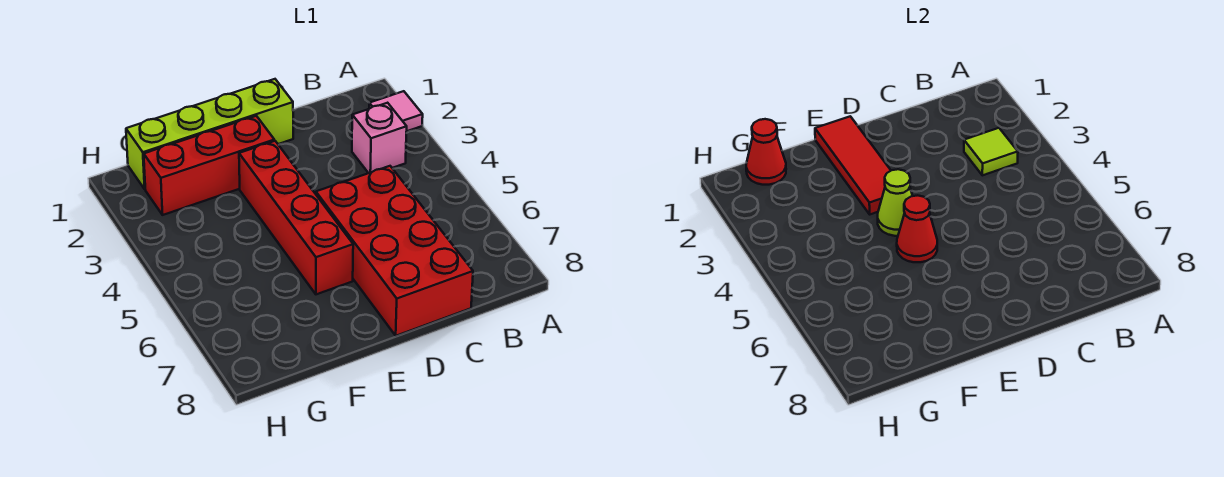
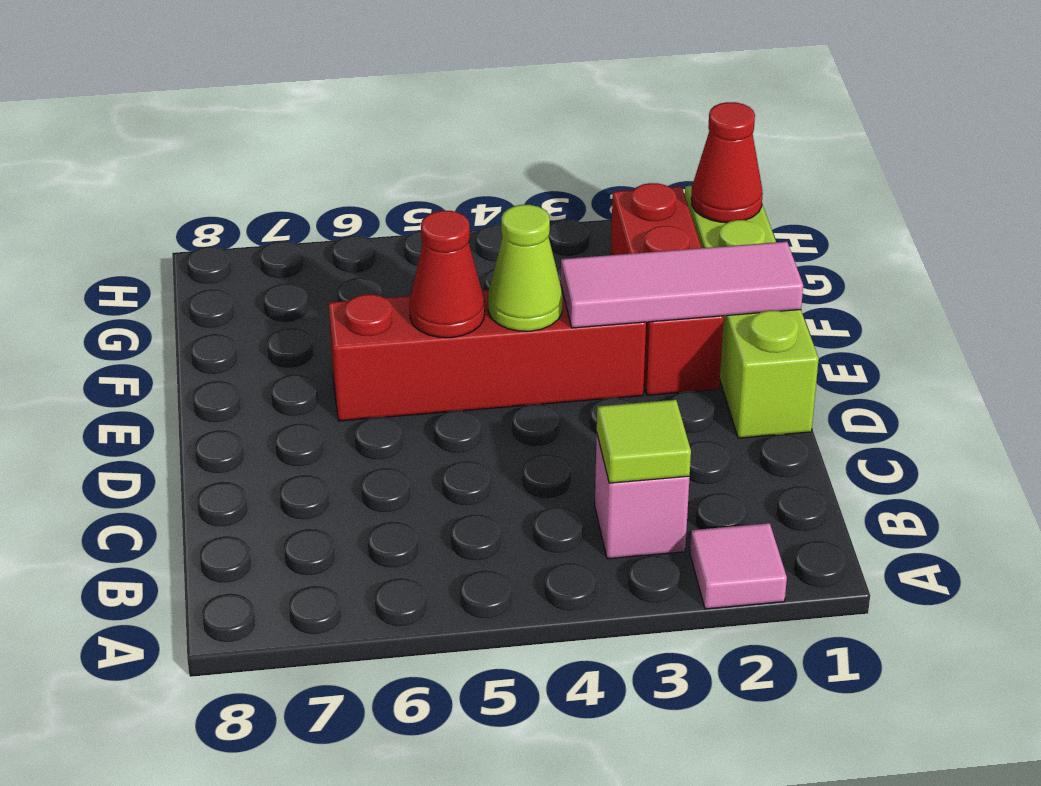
red 2x4 brick [316,166,473,336] -> none
red 1x3 tile [815,116,891,214] -> pink 1x3 tile [561,242,803,328]

